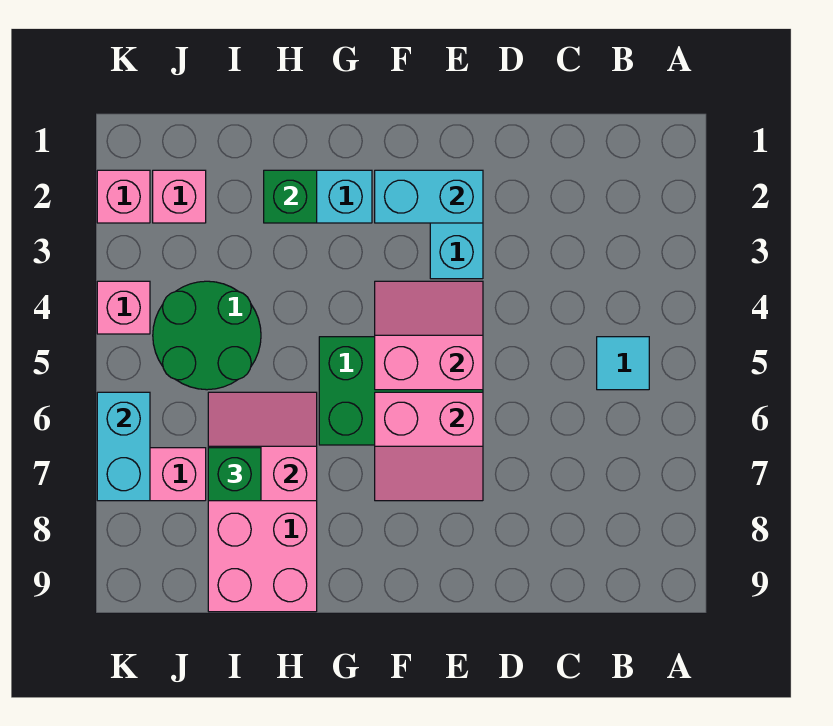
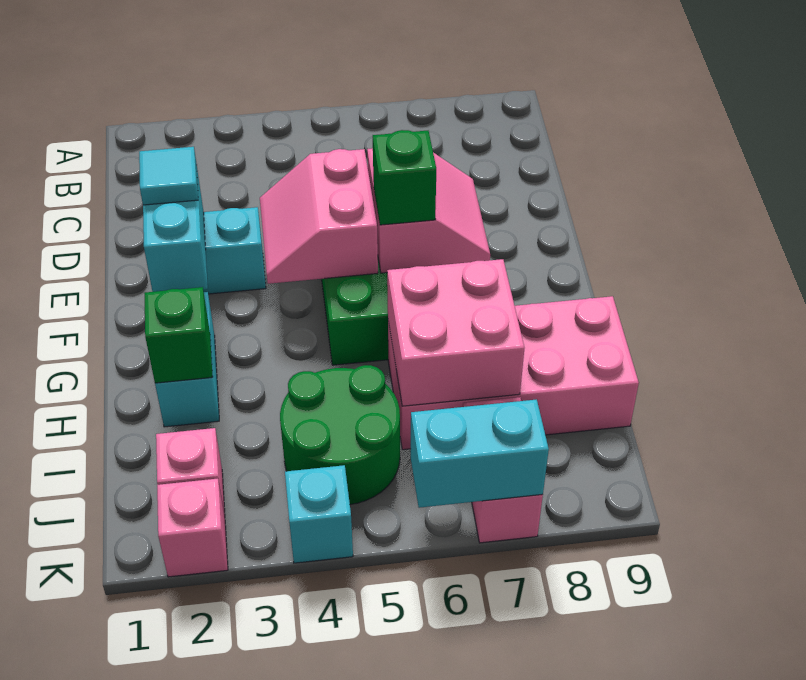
cyan 1x1 tile [597,337,649,390] -> cyan 1x1 tile moved to [139,147,198,205]
pink 2x2 slope [208,392,317,501] -> pink 2x2 brick [387,259,524,406]
green 1x1 brick [208,448,261,501] -> green 1x1 brick moved to [373,130,436,225]
pink 1x1 brick [97,281,150,334] -> cyan 1x1 brick [285,465,353,563]

